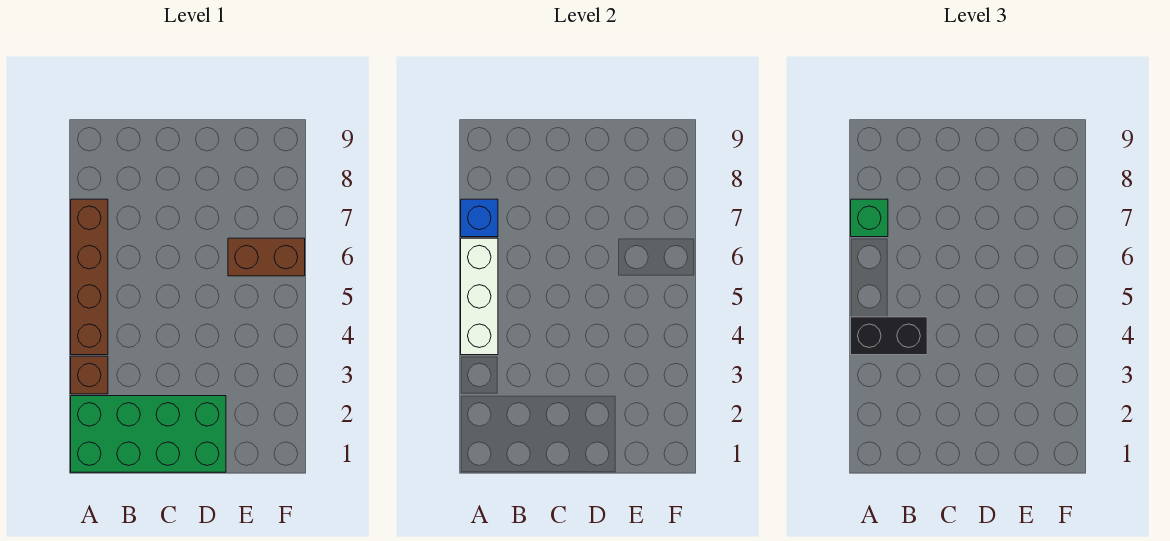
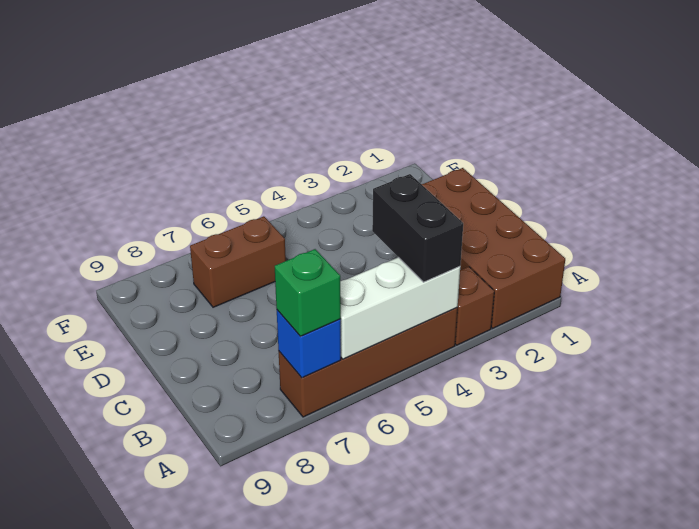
green 2x4 brick [71,396,226,472] -> brown 2x4 brick [422,168,565,328]
brown 1x2 brick [228,238,305,276] -> brown 1x2 brick turned to [190,216,286,307]

